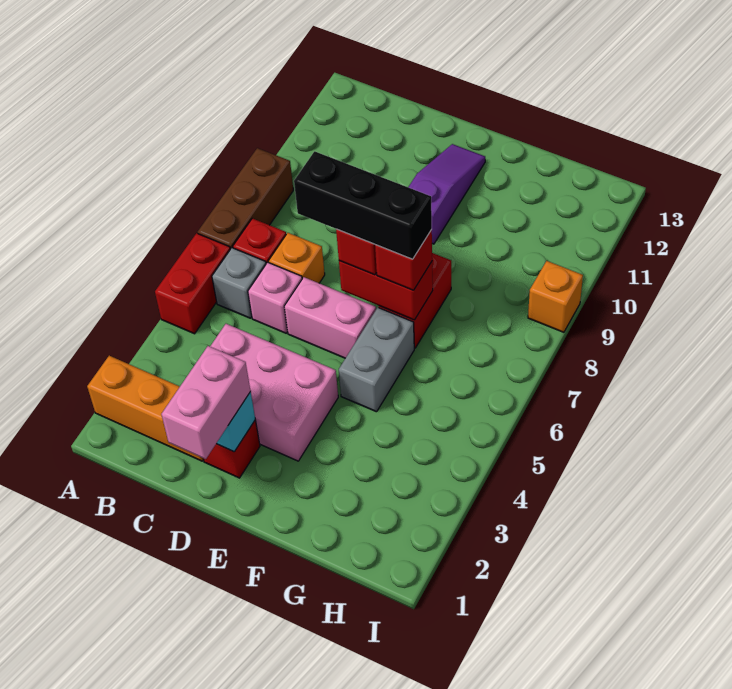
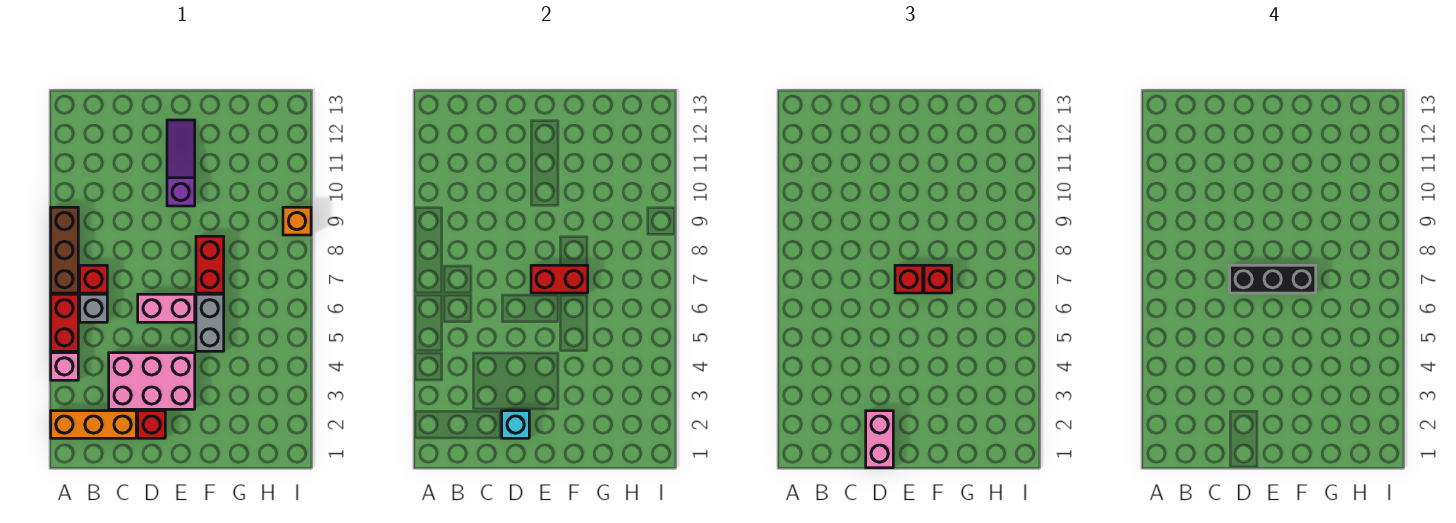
pink 1x1 brick [248,262,302,333] -> pink 1x1 brick moved to [51,353,78,380]
orange 1x1 brick [269,233,325,283] -> none

